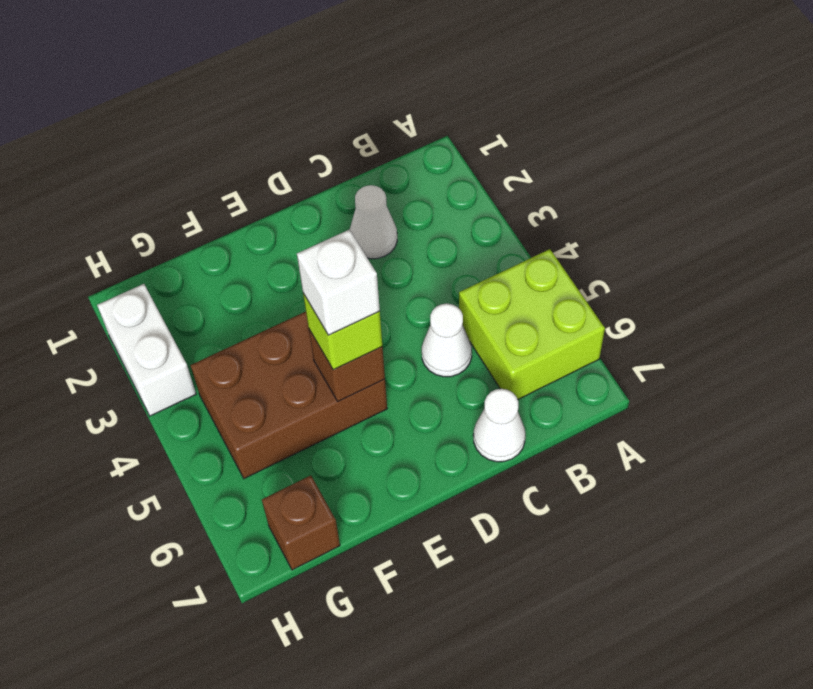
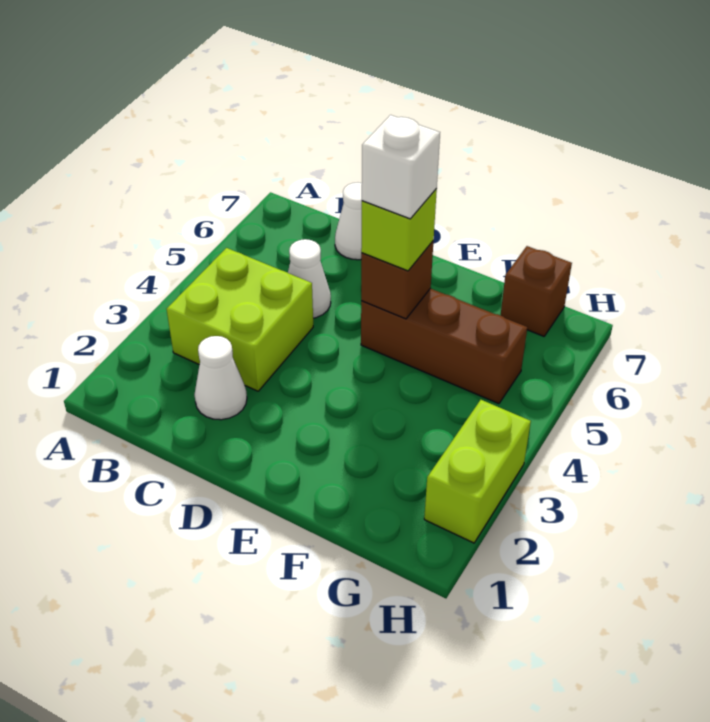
lime 2x2 brick [459,249,605,399] -> lime 2x2 brick moved to [166,248,313,391]
brown 2x3 brick [190,312,387,479] -> brown 1x3 brick [361,288,527,404]
white 1x2 brick [97,284,196,416] -> lime 1x2 brick [424,400,531,543]

